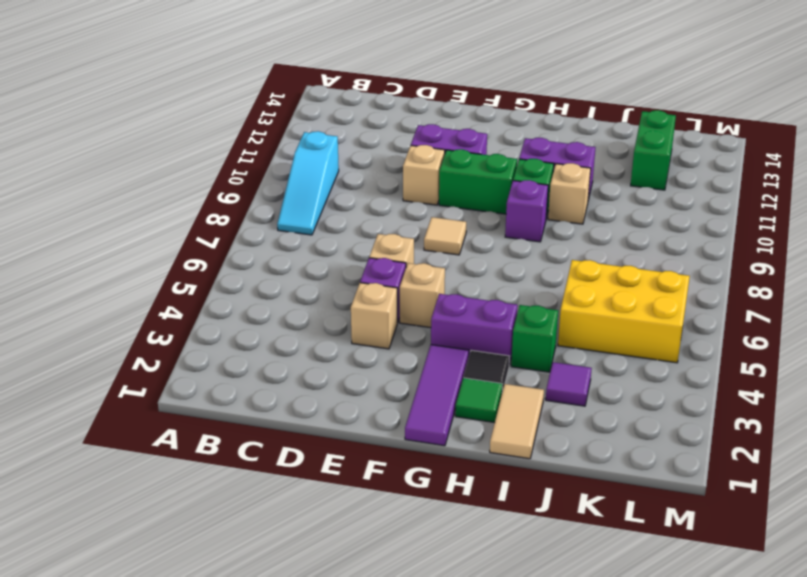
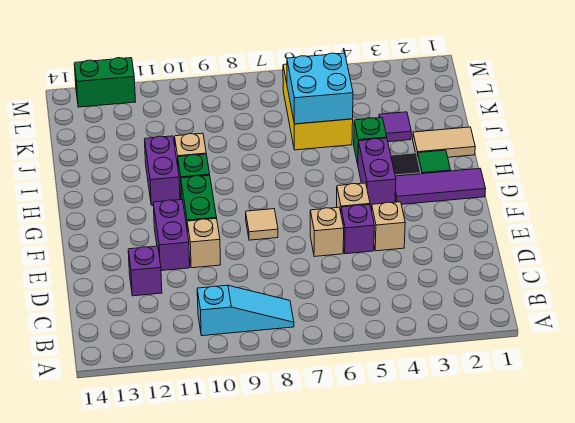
purple 1x1 brick [505,180,548,242] -> purple 1x1 brick moved to [128,246,162,296]
none -> cyan 2x2 brick [287,53,353,124]
green 1x2 brick [631,110,676,190] -> green 1x2 brick moved to [74,58,136,107]

